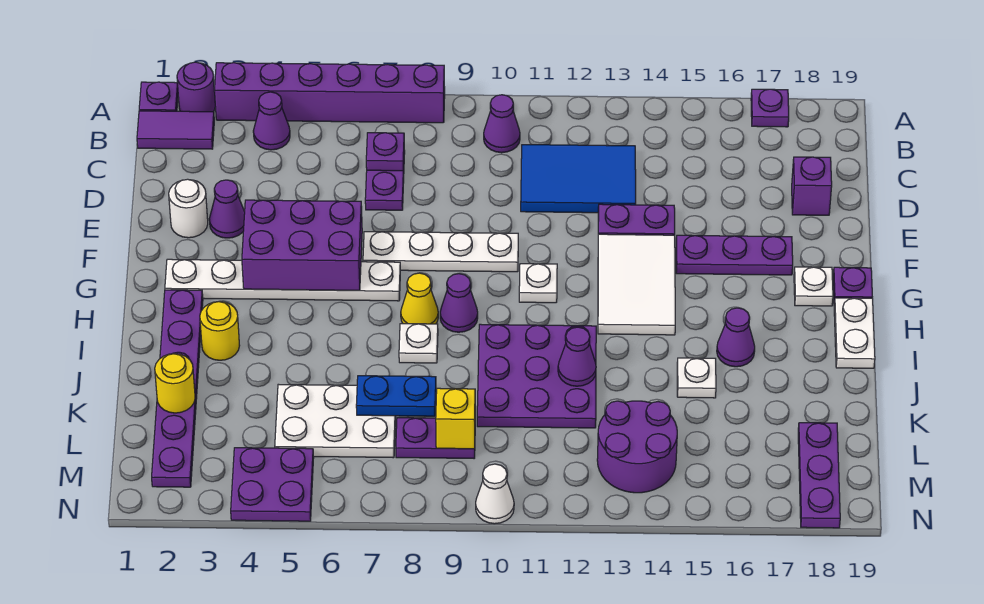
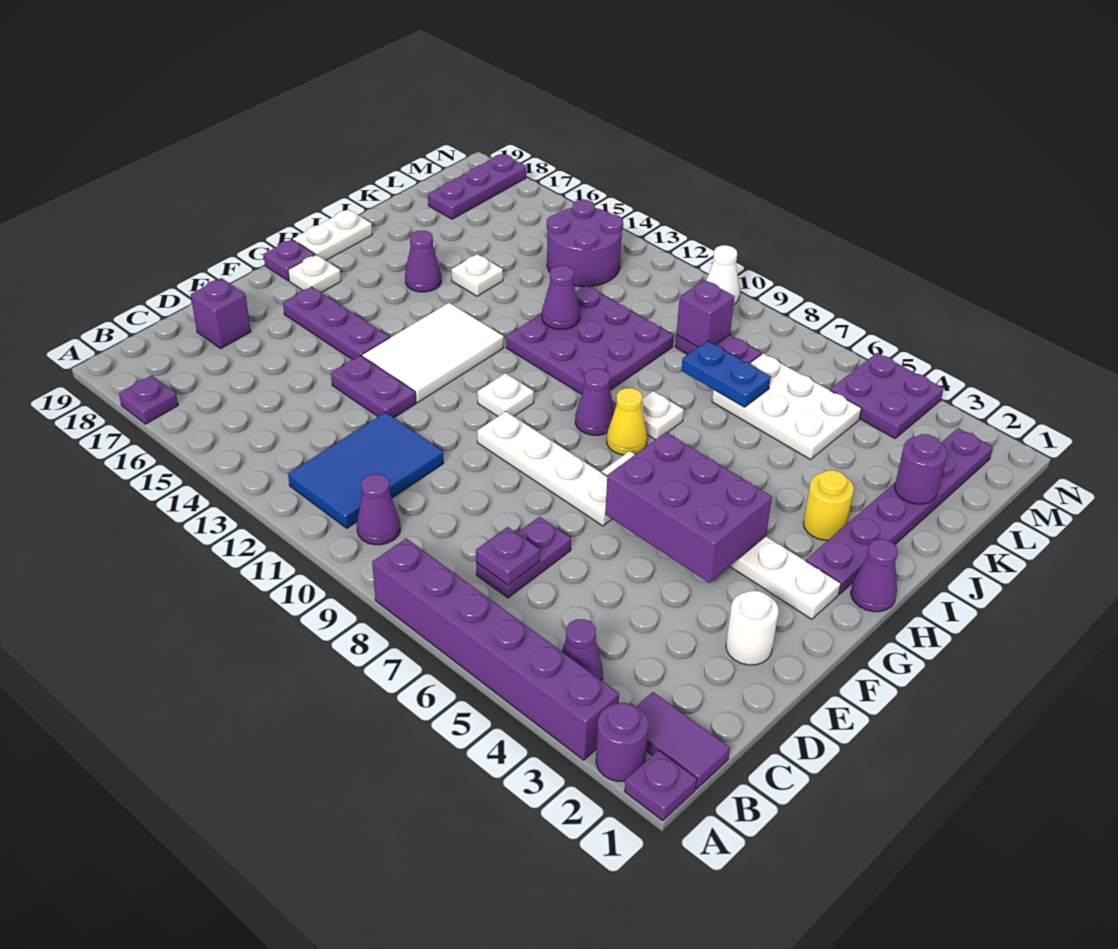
blue 2x3 tile [521,145,636,213] -> blue 2x3 tile turned to [288,412,444,528]
purple 1x1 cone [209,180,245,238] -> purple 1x1 cone moved to [851,539,898,612]
yellow 1x1 round brick [155,354,195,413] -> purple 1x1 round brick [895,434,947,504]
yellow 1x1 brick [436,388,475,449] -> purple 1x1 brick [676,280,734,347]

